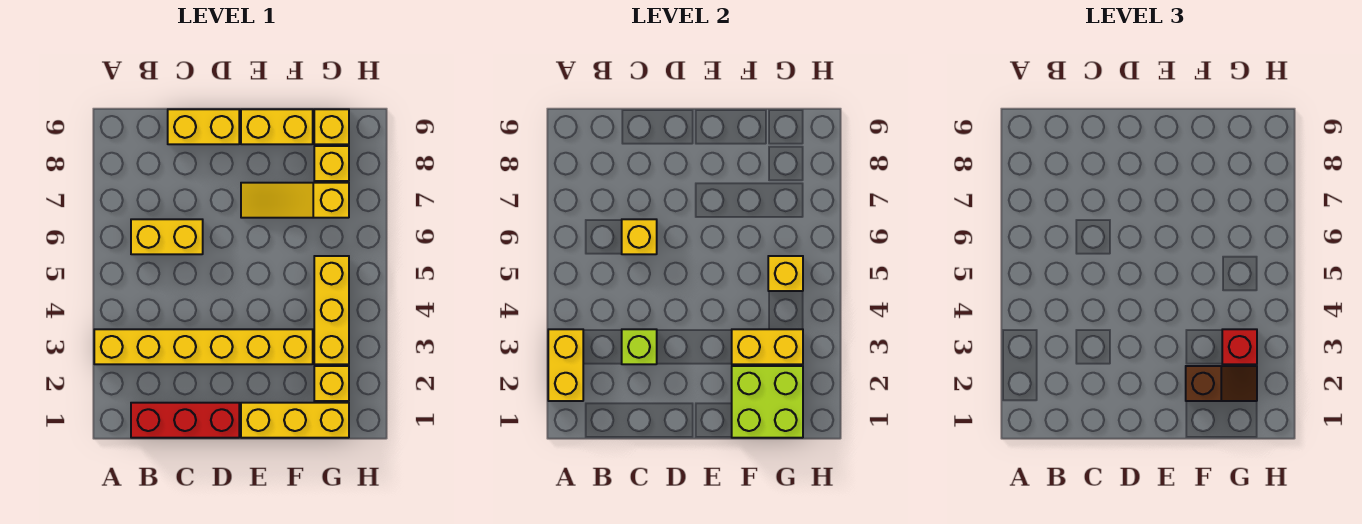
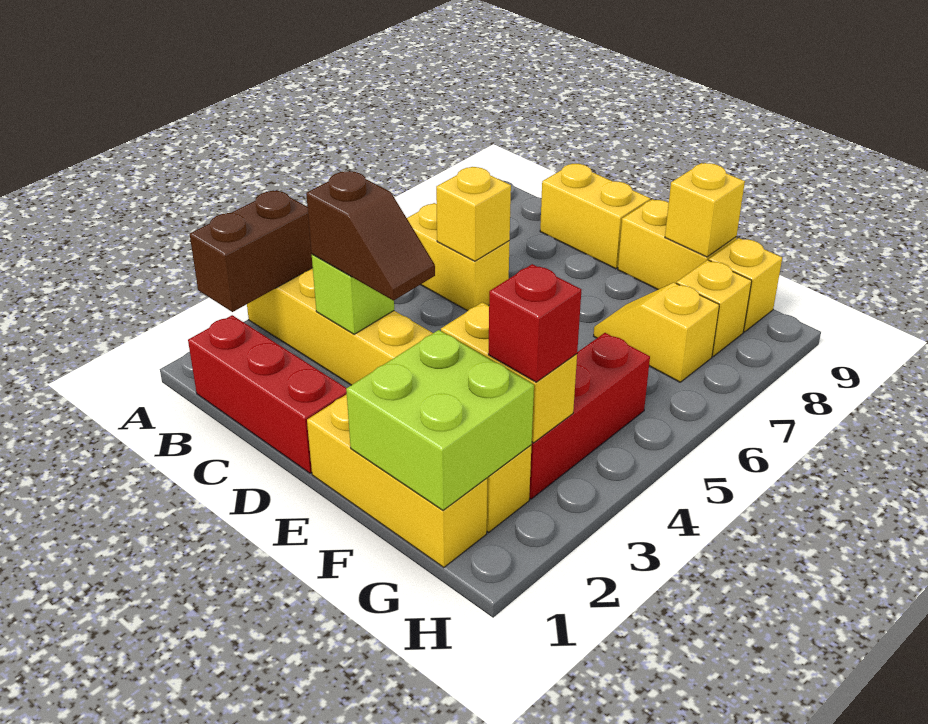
yellow 1x2 brick [548,329,583,401] -> brown 1x2 brick [190,190,313,312]
yellow 1x3 slope [241,183,349,218] -> yellow 1x2 slope [594,283,719,382]
brown 1x2 slope [1186,366,1257,401] -> brown 1x2 slope moved to [306,171,435,301]
yellow 1x3 brick [314,256,349,364] -> red 1x3 brick [529,333,650,499]
yellow 1x1 brick [768,256,803,291] -> yellow 1x1 brick moved to [665,163,745,257]

